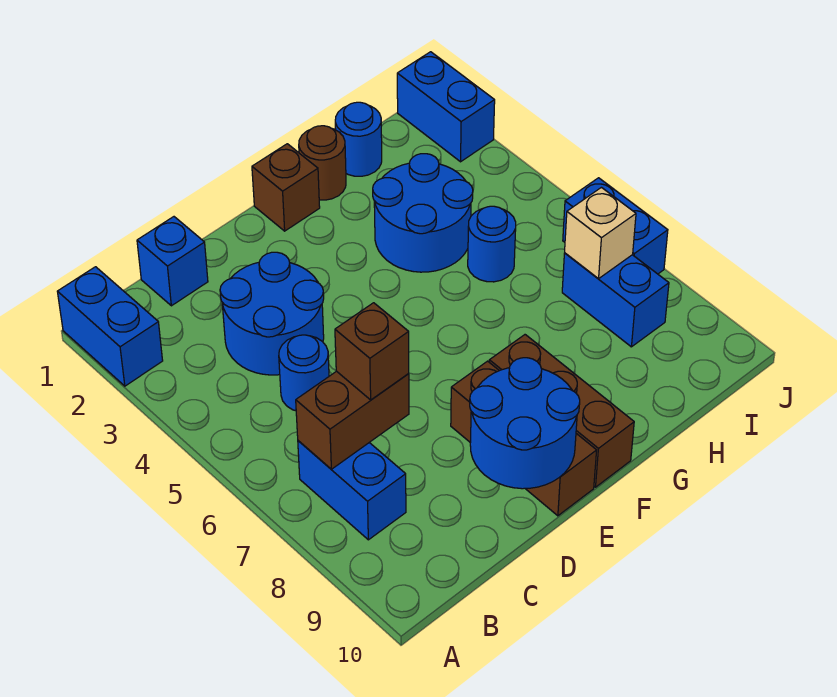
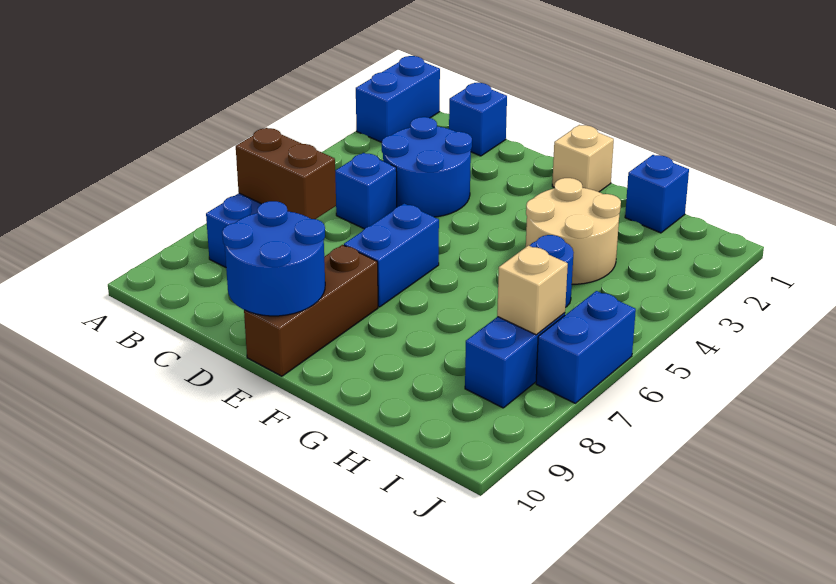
blue 1x1 round brick [279,335,329,411] -> blue 1x1 brick [335,153,397,229]
brown 1x1 brick [335,303,409,400] -> none
brown 1x1 brick [252,144,320,231] -> tan 1x1 brick [552,125,614,192]
brown 1x3 brick [489,335,634,487] -> none
brown 1x1 round brick [299,126,346,200] -> none
blue 2x2 round brick [373,154,473,272] -> tan 2x2 round brick [526,178,621,284]
blue 1x1 round brick [335,102,382,176] -> blue 1x1 brick [625,155,689,233]
blue 1x2 brick [397,52,495,162] -> blue 1x2 brick moved to [344,204,439,307]

